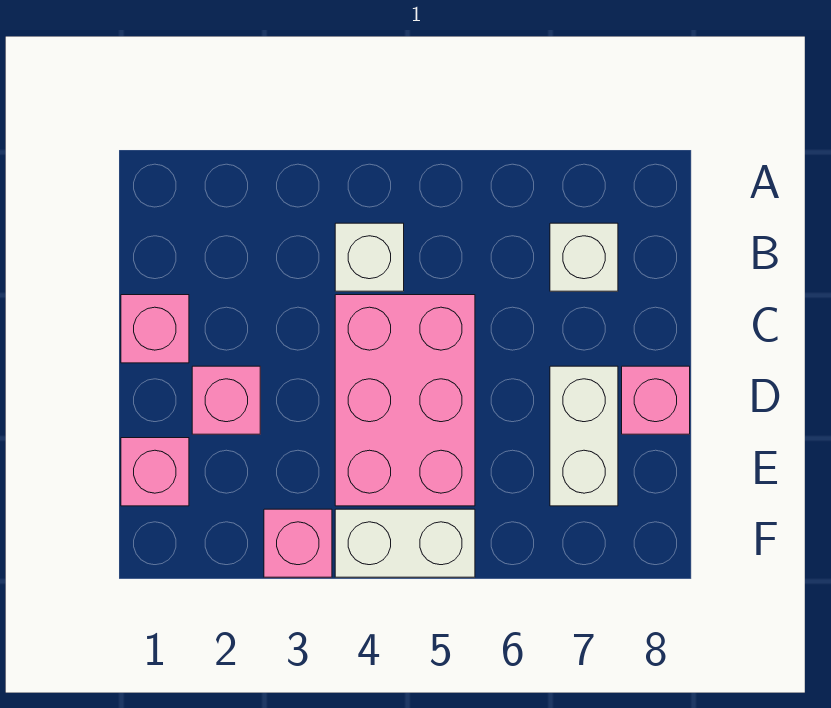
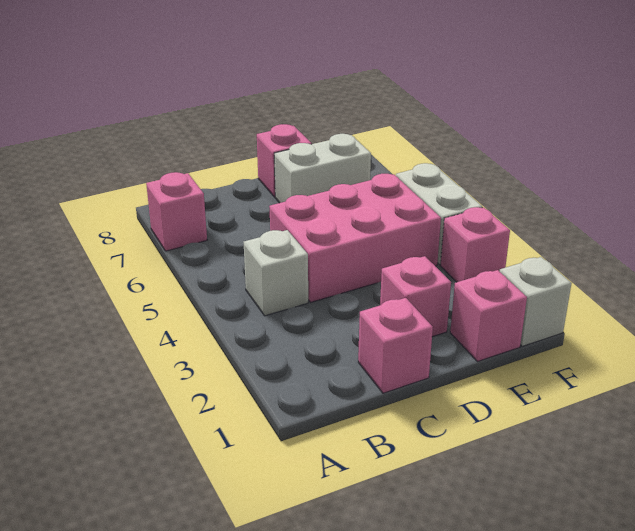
none -> pink 1x1 brick [146,172,207,251]
white 1x1 brick [550,223,618,291] -> white 1x1 brick moved to [500,257,572,347]

